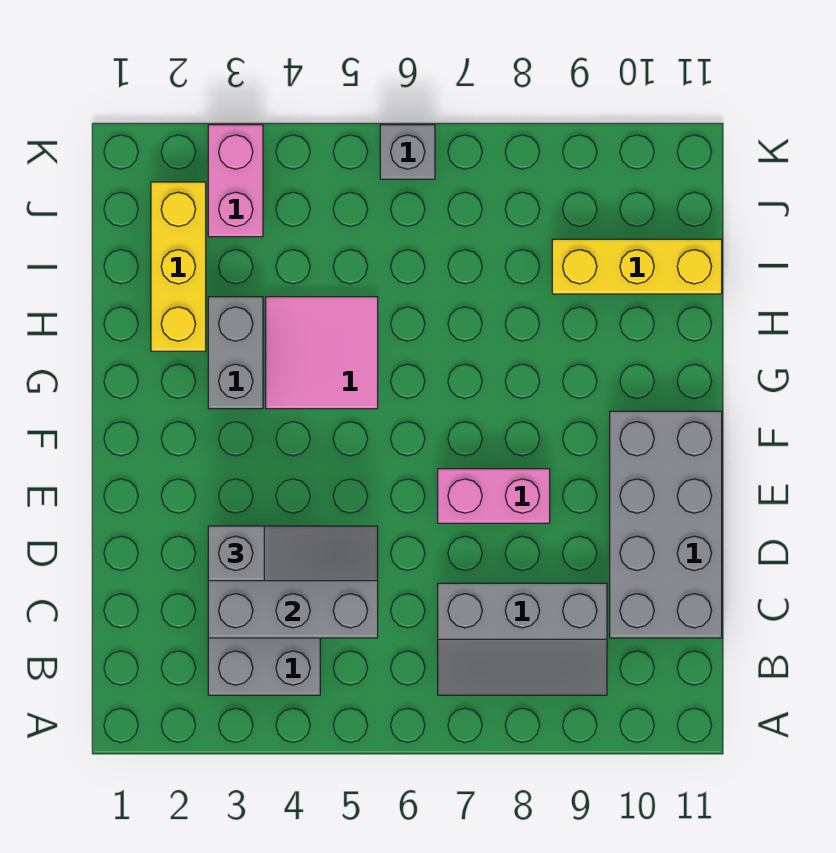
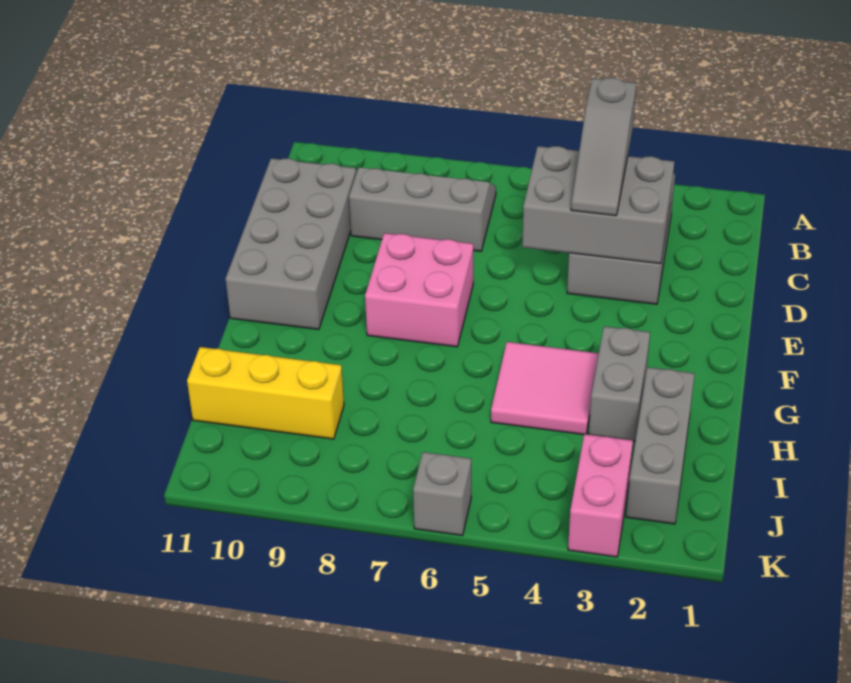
grey 1x3 slope [208,526,378,581] -> grey 1x3 slope turned to [571,78,636,216]
pink 1x2 brick [438,469,550,523] -> pink 2x2 brick [365,233,473,347]
yellow 1x3 brick [151,182,206,351] -> grey 1x3 brick [626,367,695,524]

